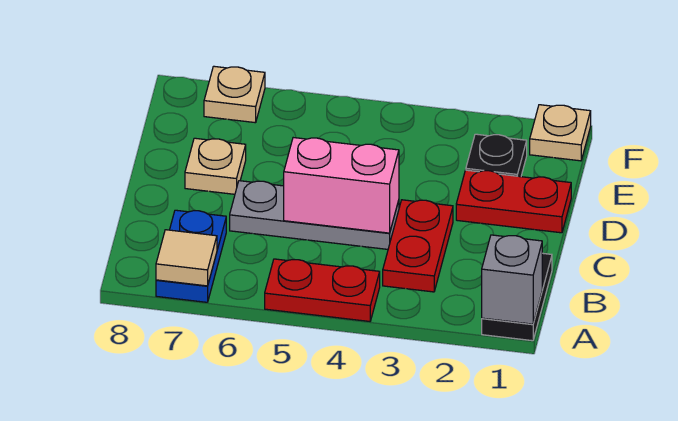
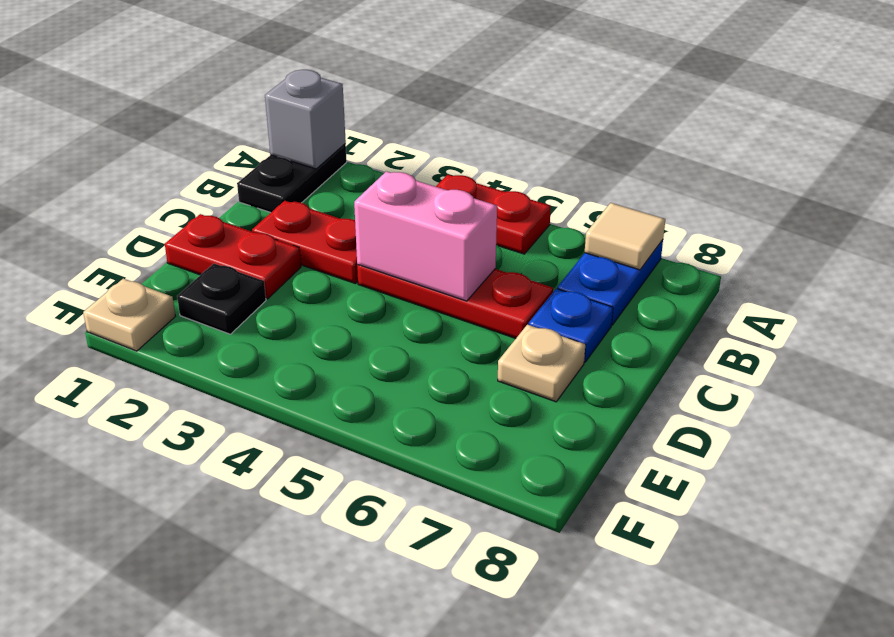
red 1x2 plate [383,200,453,292] -> red 1x2 plate turned to [252,201,358,284]
grey 1x3 plate [230,181,399,249] -> red 1x3 plate [357,265,553,338]
none -> blue 1x1 plate [529,289,613,362]
tan 1x1 plate [204,66,265,123] -> none

